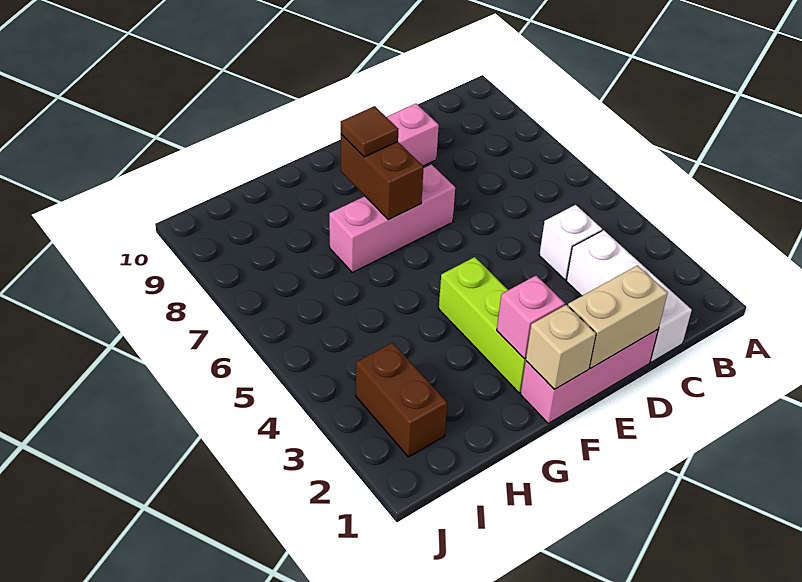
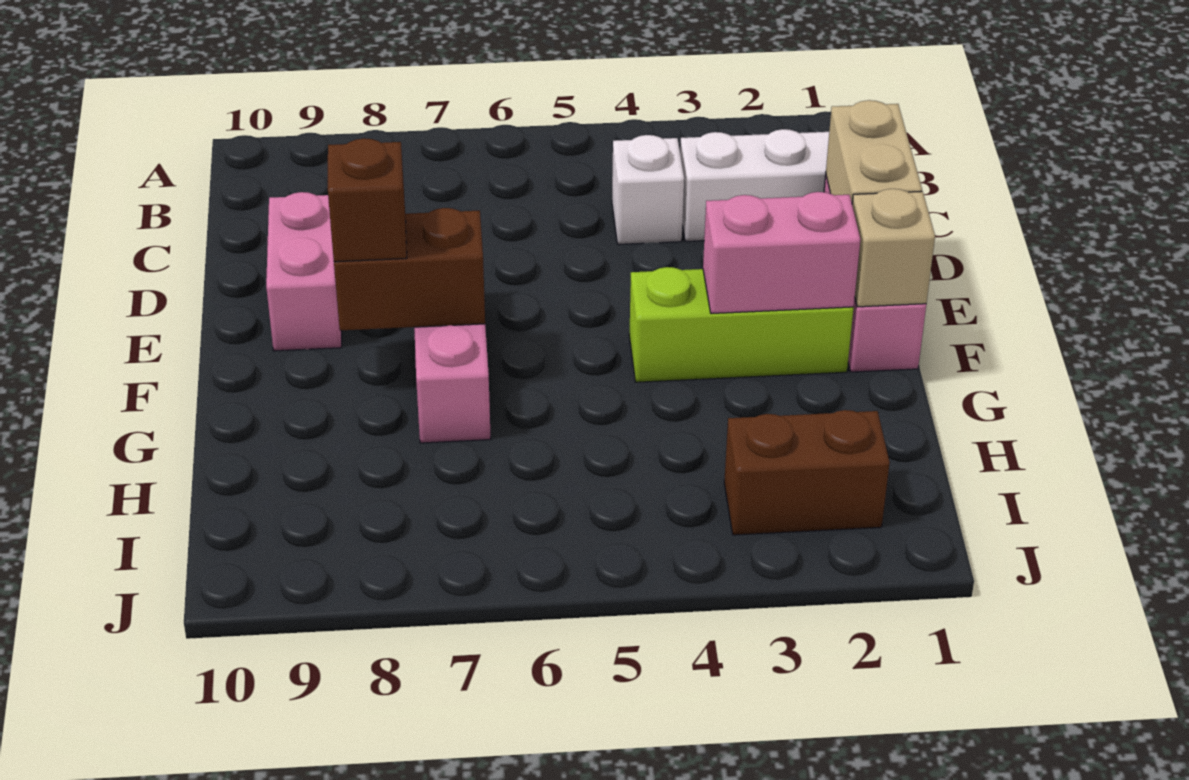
pink 1x1 brick [497,276,565,359] -> pink 1x2 brick [703,192,860,314]
brown 1x1 tile [341,106,398,157] -> brown 1x1 brick [328,138,407,262]

